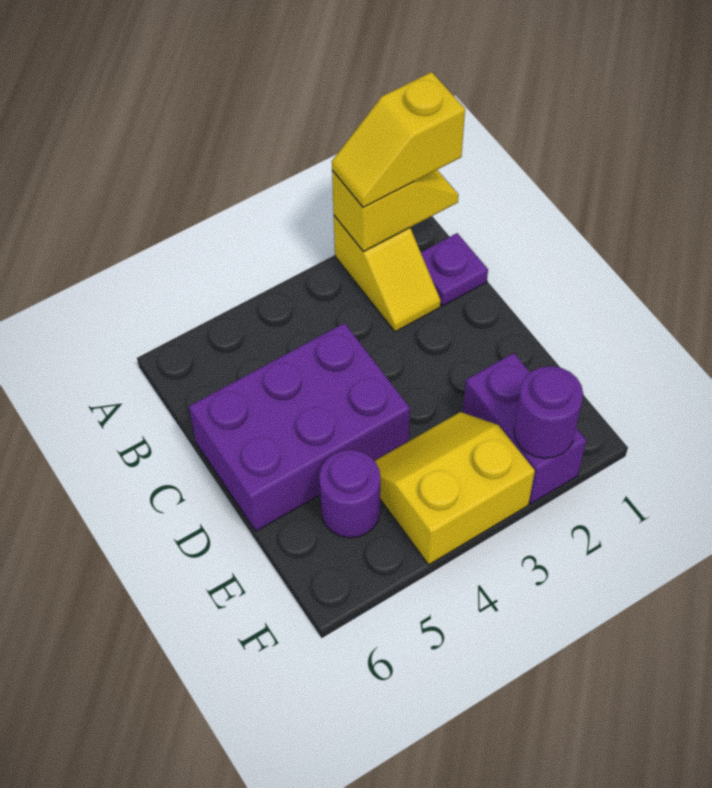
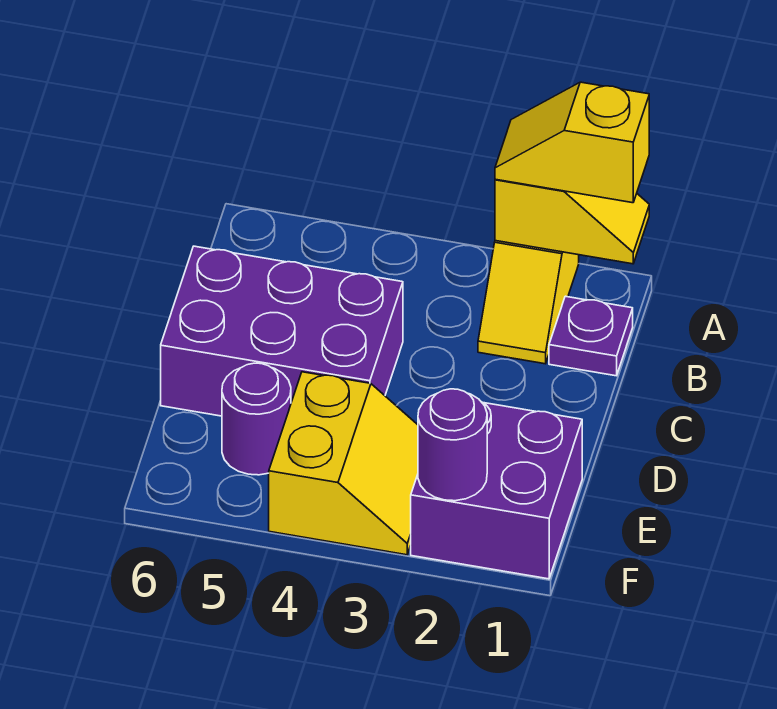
purple 1x2 brick [463,353,586,504] -> purple 2x2 brick [411,402,582,579]
yellow 2x2 slope [375,412,535,565] -> yellow 2x2 slope turned to [269,372,418,555]

